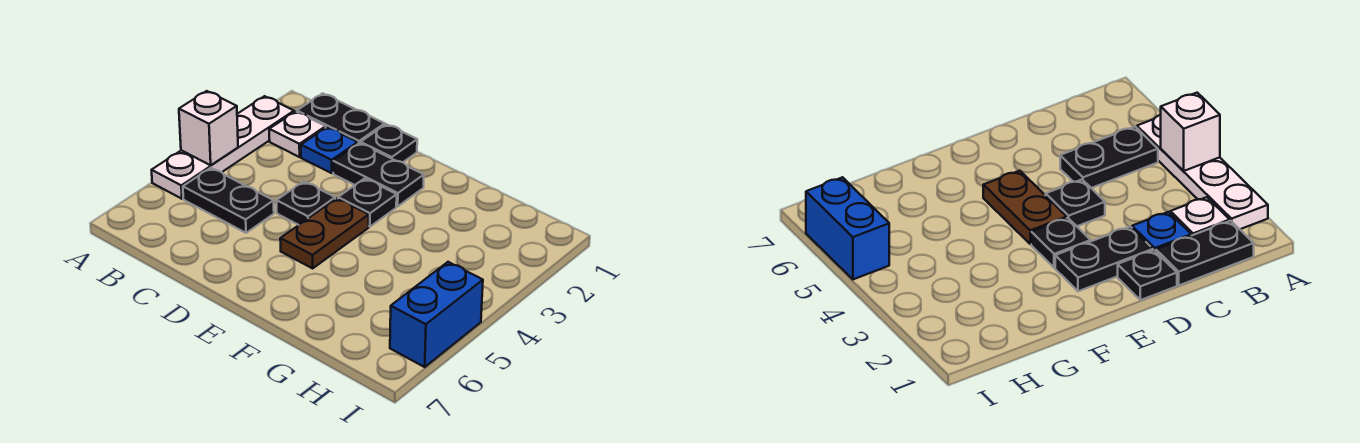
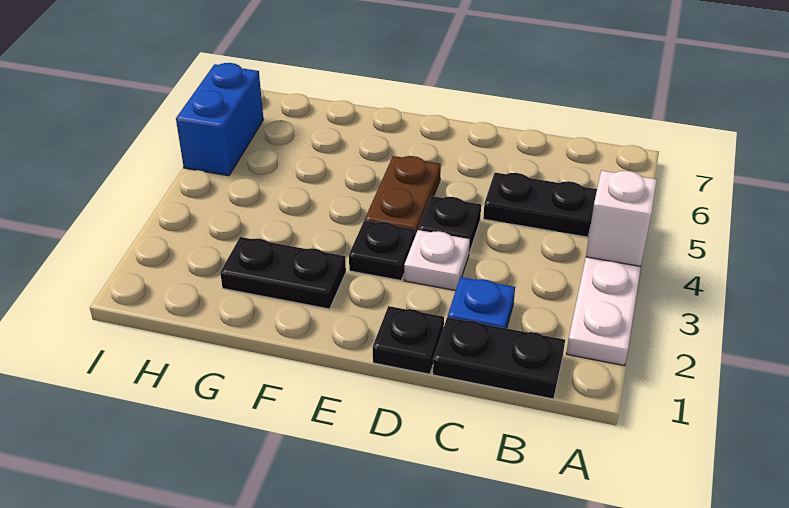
white 1x1 plate [269,112,326,157] -> white 1x1 plate moved to [404,230,470,291]
black 1x2 plate [333,143,424,206] -> black 1x2 plate moved to [220,237,346,309]

